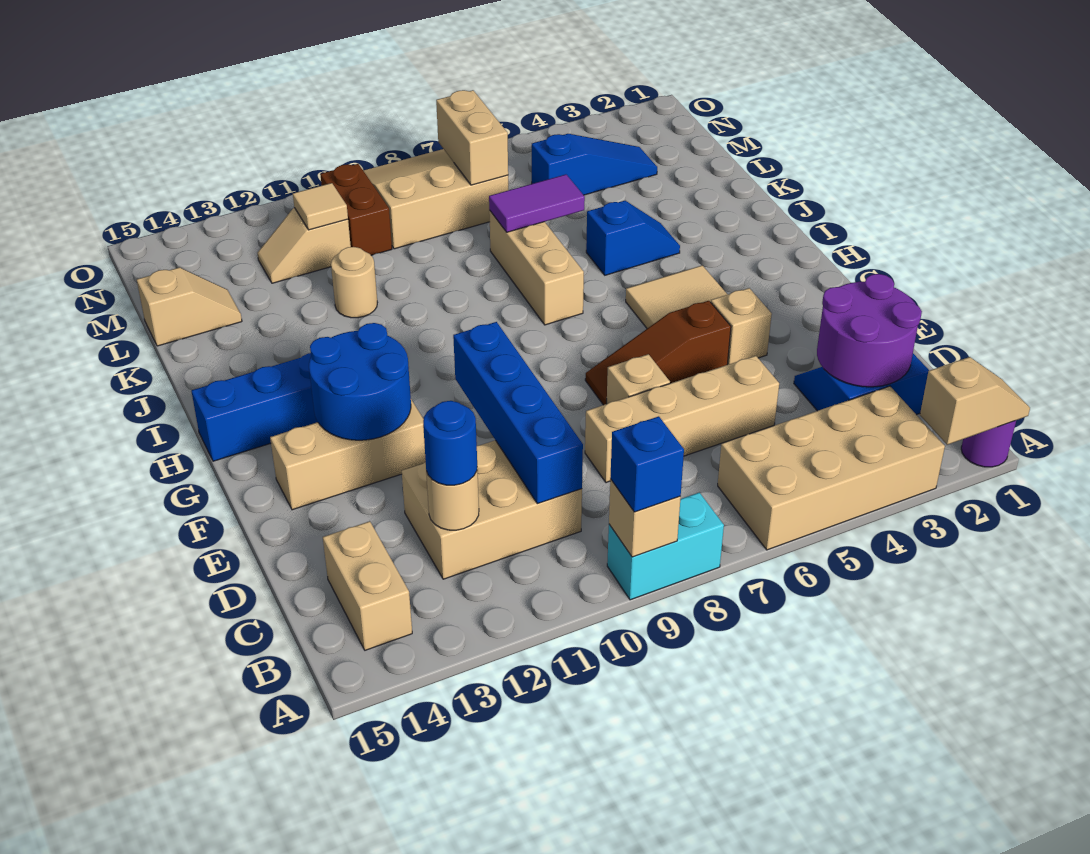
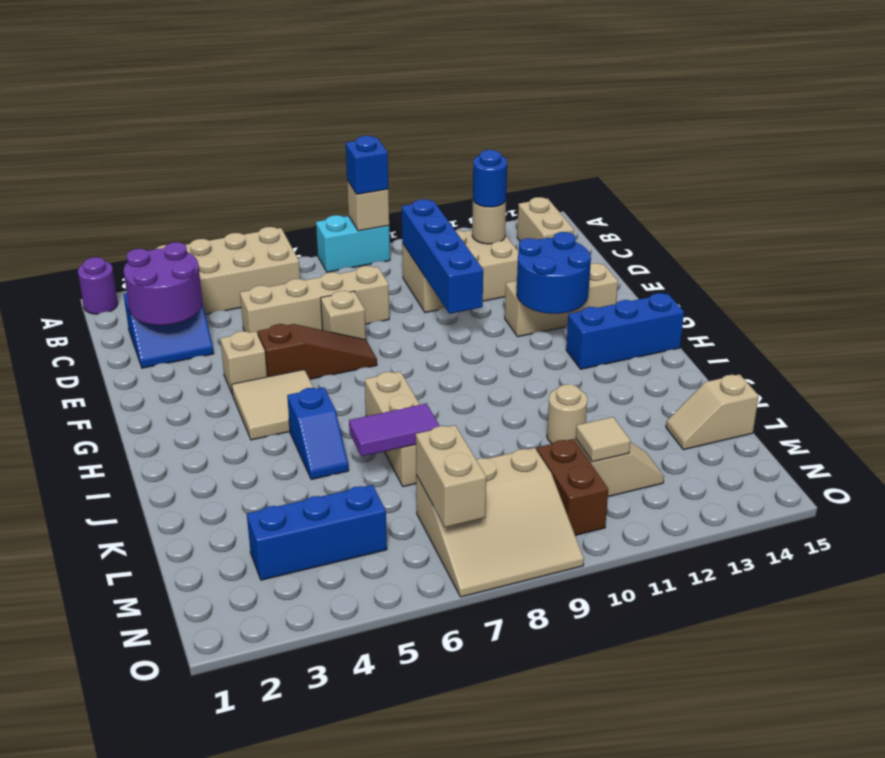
tan 1x2 slope [920,357,1030,445] -> none
blue 1x2 slope [586,201,680,275] -> blue 1x2 slope turned to [287,387,349,480]
blue 1x3 slope [532,134,657,195] -> blue 1x3 brick [247,485,387,580]

